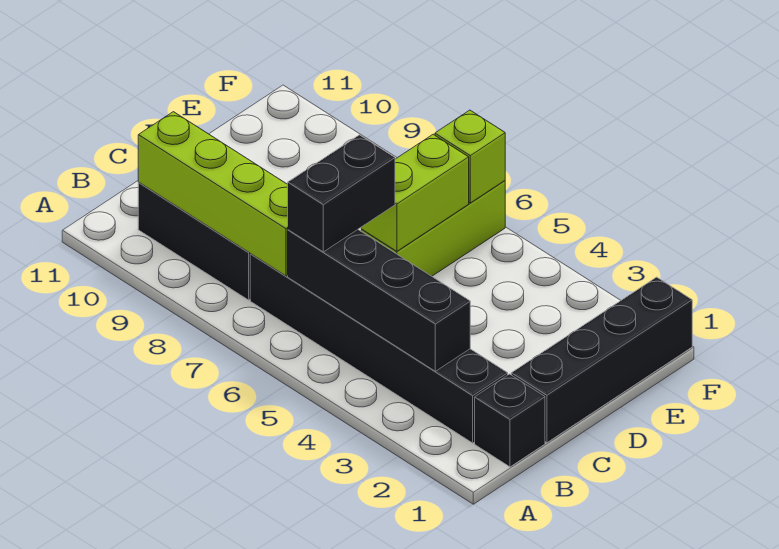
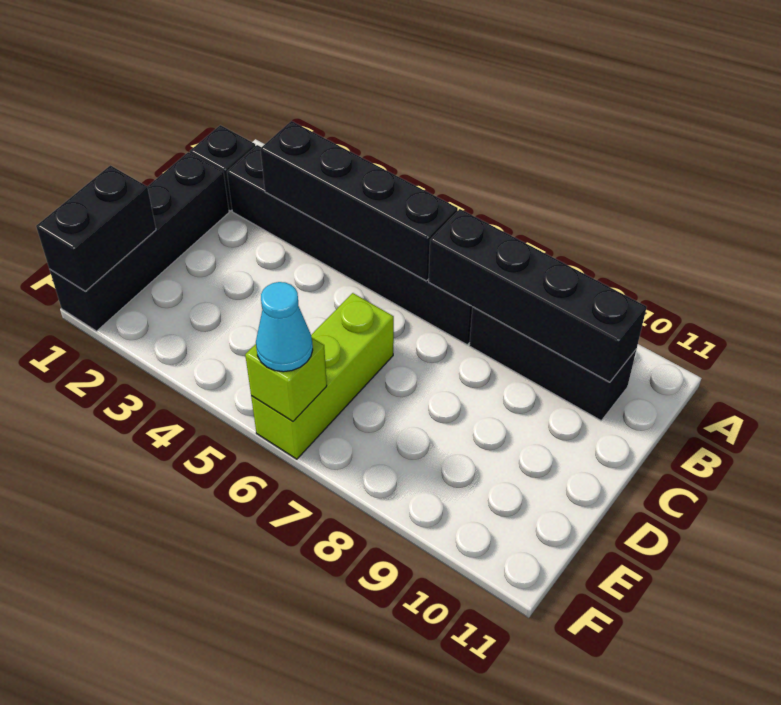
black 1x2 brick [288,135,395,252] -> black 1x2 brick moved to [36,165,156,291]
lime 1x4 brick [138,112,288,276] -> black 1x4 brick [429,209,647,382]
lime 1x2 brick [361,134,469,251] -> none
none -> cyan 1x1 cone [256,282,313,372]

